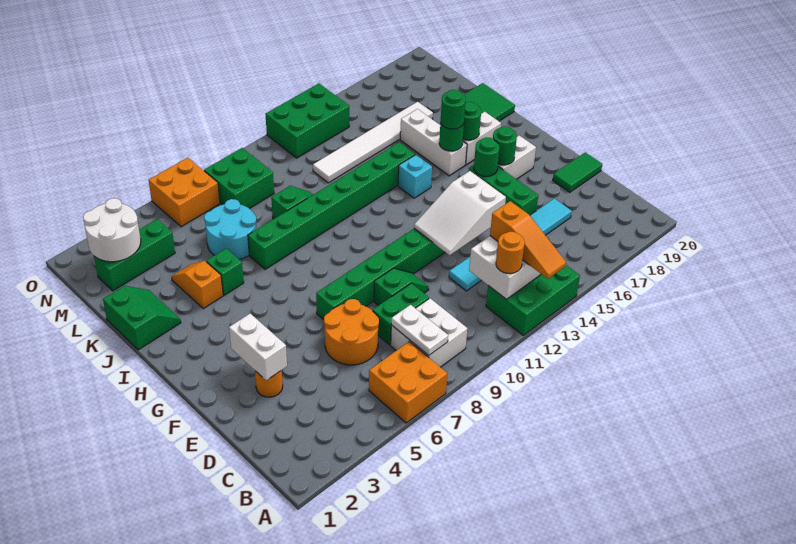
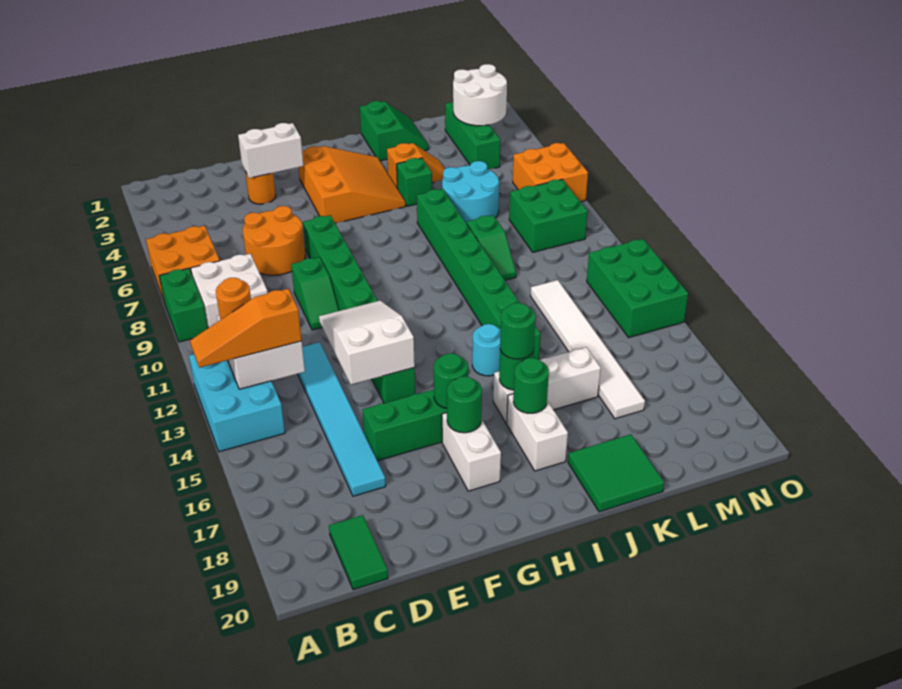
green 2x3 brick [486,265,580,335] -> cyan 2x3 brick [189,354,285,452]
white 1x2 plate [391,305,448,356] -> none
green 1x2 brick [373,283,429,345] -> green 1x2 brick moved to [159,268,208,342]
green 1x2 tile [553,152,602,192] -> green 1x2 tile moved to [329,515,388,590]
none -> orange 3x3 slope [299,146,406,223]
cyan 1x1 brick [398,155,432,198] -> cyan 1x1 round brick [472,324,501,376]
green 2x2 slope [103,286,181,350] -> green 2x2 slope turned to [360,101,428,161]

